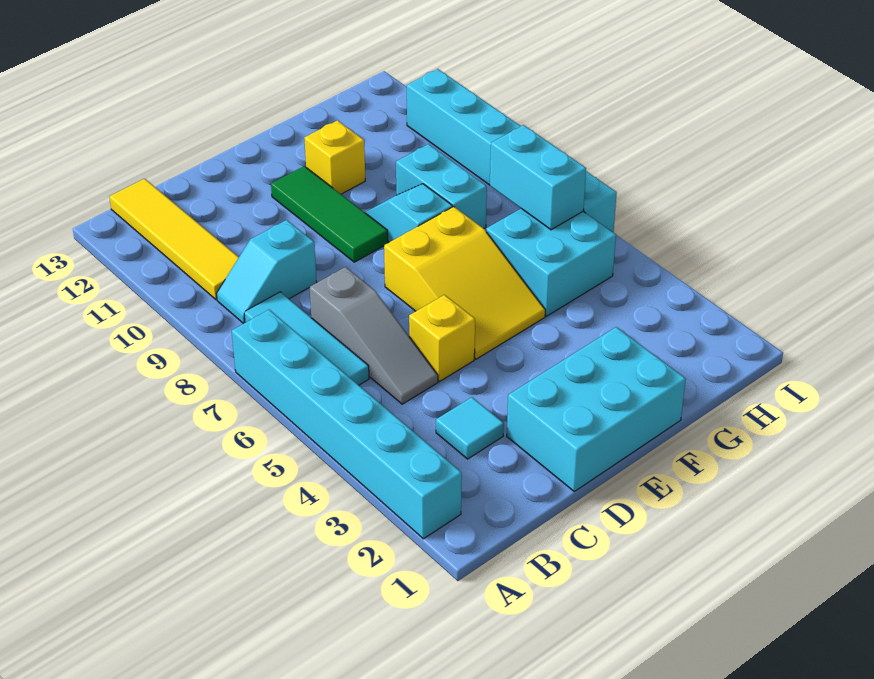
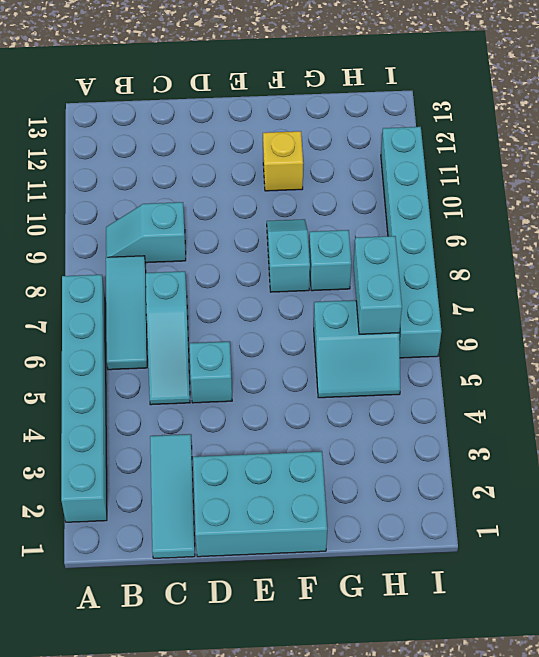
yellow 1x4 tile [110,179,239,299] -> none
cyan 1x1 tile [436,397,504,459] -> cyan 1x3 tile [150,434,195,558]
grey 1x3 slope [310,267,438,404] -> cyan 1x3 slope [146,271,190,405]
yellow 1x1 brick [409,295,475,381] -> cyan 1x1 brick [190,342,232,403]
yellow 2x3 slope [384,206,545,359] -> none
green 1x3 tile [271,166,388,262] -> none
cyan 2x2 brick [486,209,616,316] -> cyan 2x2 slope [314,300,400,398]
cyan 1x2 brick [396,144,487,228] -> cyan 1x1 brick [309,230,351,291]

